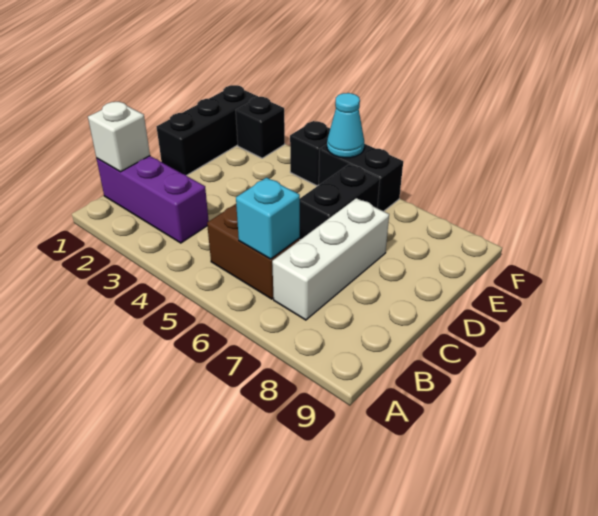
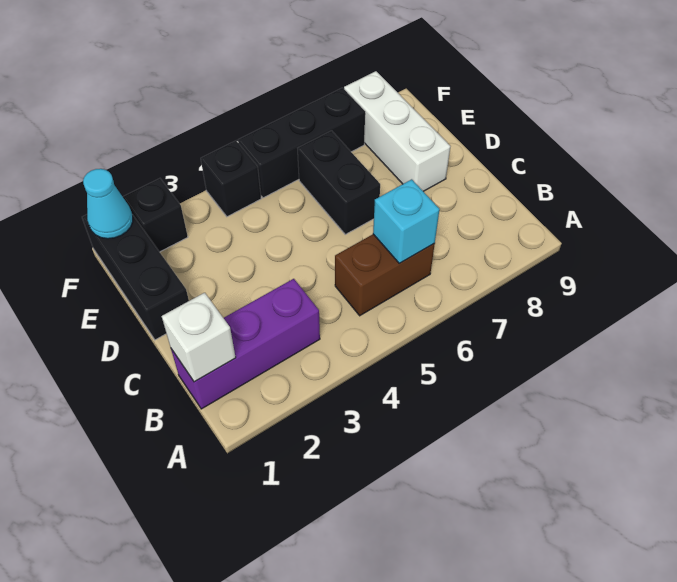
white 1x3 brick [272,198,389,320] -> white 1x3 brick moved to [344,71,451,191]
black 1x2 brick [319,144,403,211] -> black 1x3 brick [238,88,365,198]
cyan 1x1 cone [327,93,364,158] -> cyan 1x1 cone moved to [83,169,133,239]

